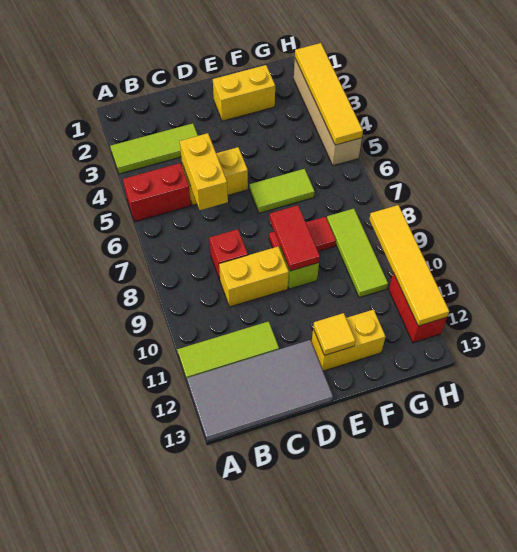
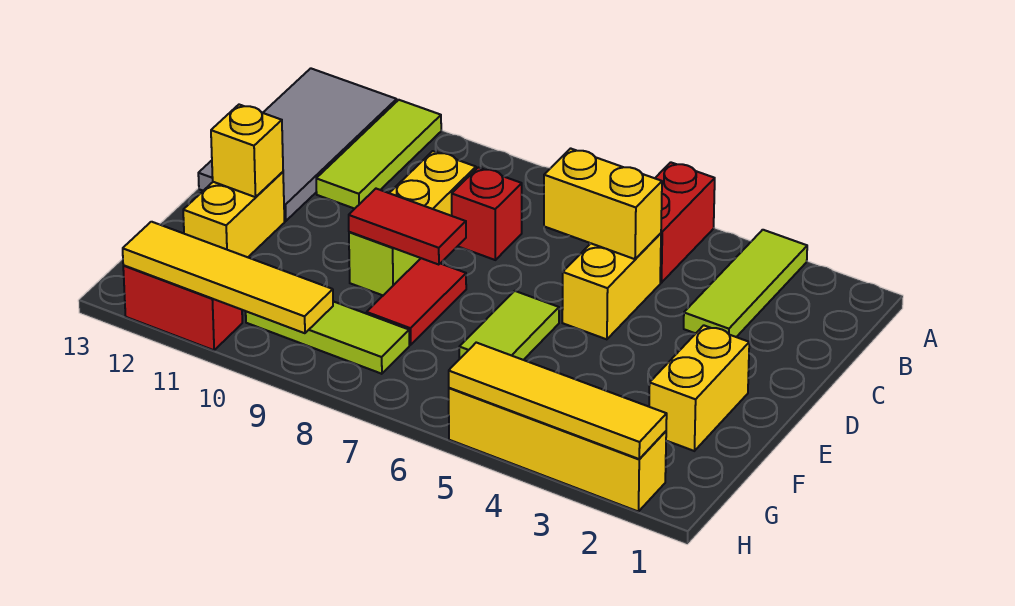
yellow 1x1 tile [313,313,355,355] -> yellow 1x1 brick [211,105,283,197]
tan 1x4 brick [294,59,362,166] -> yellow 1x4 brick [449,388,666,512]

